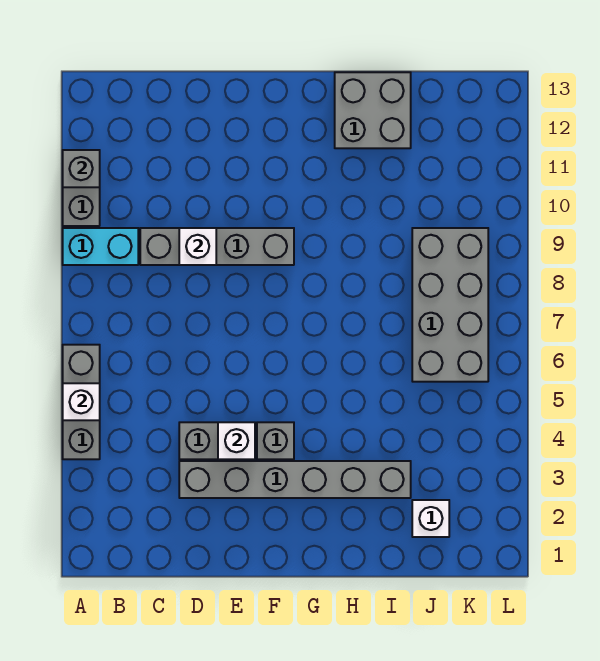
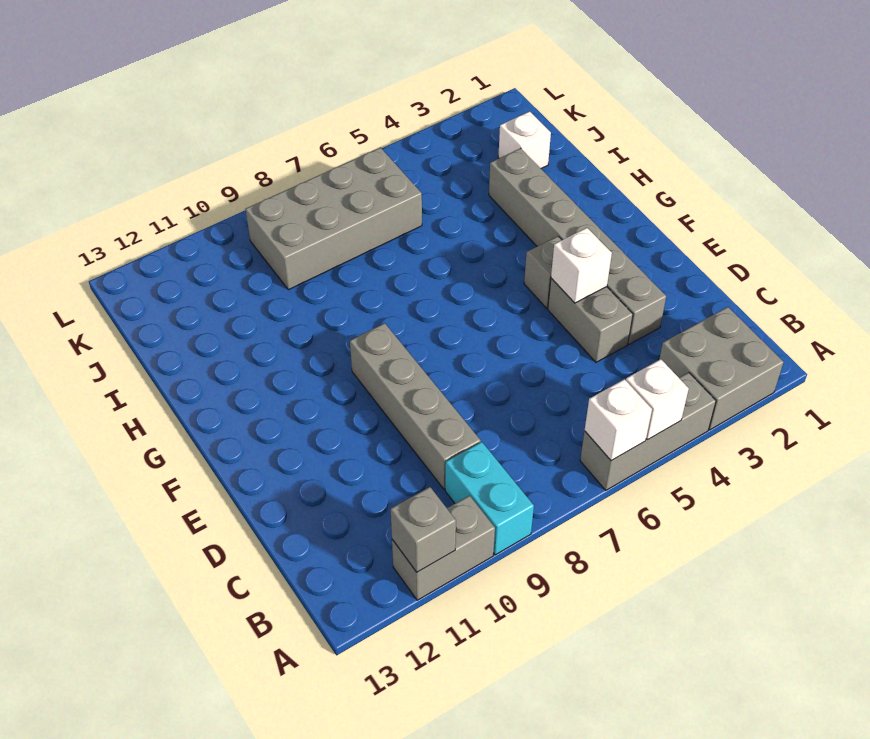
white 1x1 brick [179,228,216,265] -> white 1x1 brick moved to [585,379,652,461]
grey 2x2 brick [335,72,411,148] -> grey 2x2 brick moved to [659,307,784,430]

